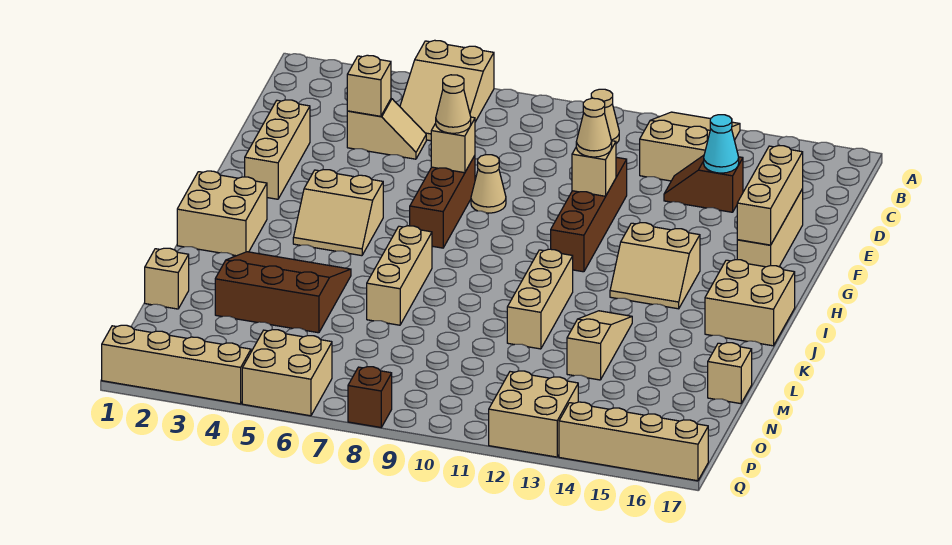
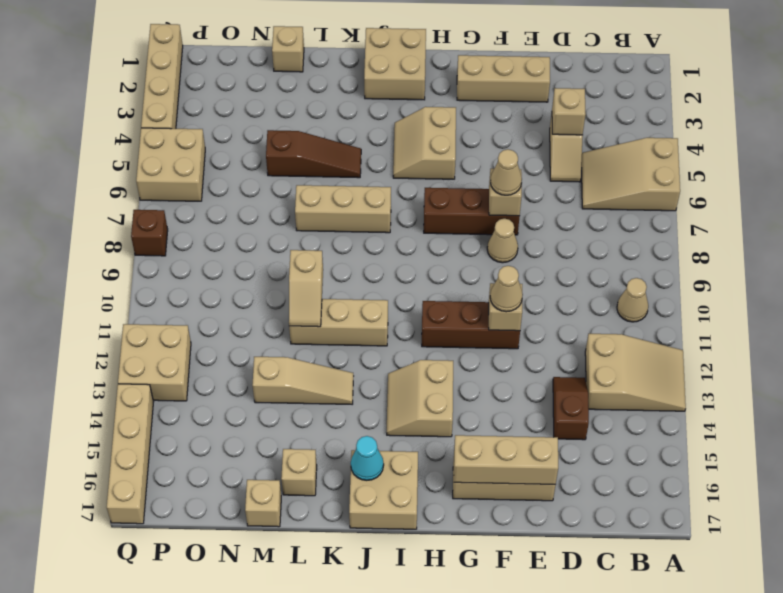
cyan 1x1 cone [704,115,739,173] -> cyan 1x1 cone moved to [351,436,384,480]
brown 1x4 brick [551,157,627,272] -> brown 1x3 brick [422,301,520,349]
brown 3x3 slope [215,252,351,333] -> brown 1x3 slope [266,130,361,178]
none -> tan 1x2 slope [289,250,323,327]
none -> tan 1x1 brick [281,449,317,496]

